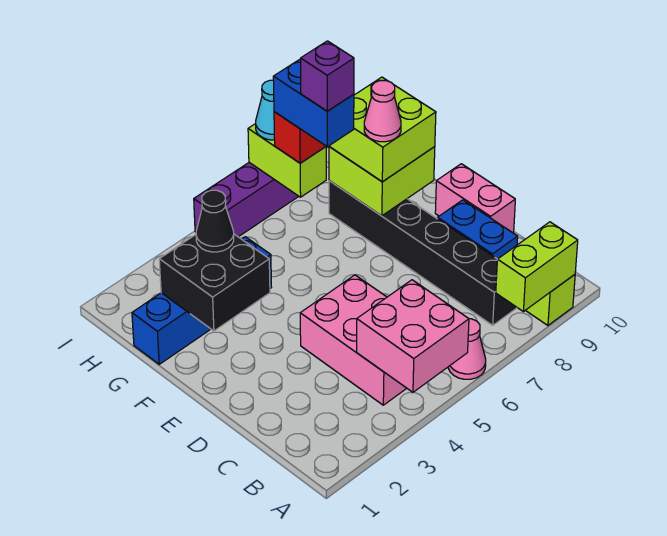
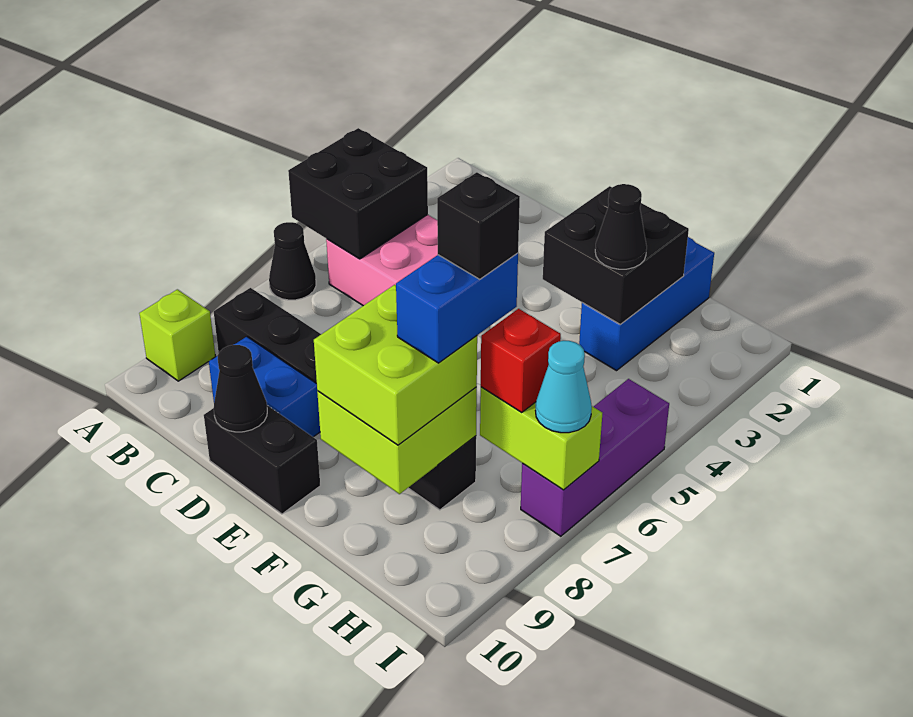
pink 2x2 brick [357,280,469,392] -> black 2x2 brick [288,128,428,259]
pink 1x1 cone [448,319,486,379] -> black 1x1 cone [269,222,316,300]
lime 1x2 brick [496,222,578,312] -> none
pink 1x2 brick [435,164,515,233] -> black 1x2 brick [204,405,320,514]
none -> black 1x1 cone [214,345,267,432]
pink 1x1 cone [364,81,401,142] -> none
blue 1x4 brick [132,237,272,364] -> blue 1x3 brick [579,237,714,371]
blue 1x2 brick [273,59,354,147] -> blue 1x2 brick turned to [396,253,518,363]
purple 1x1 brick [301,41,354,111] -> black 1x1 brick [437,172,520,279]

